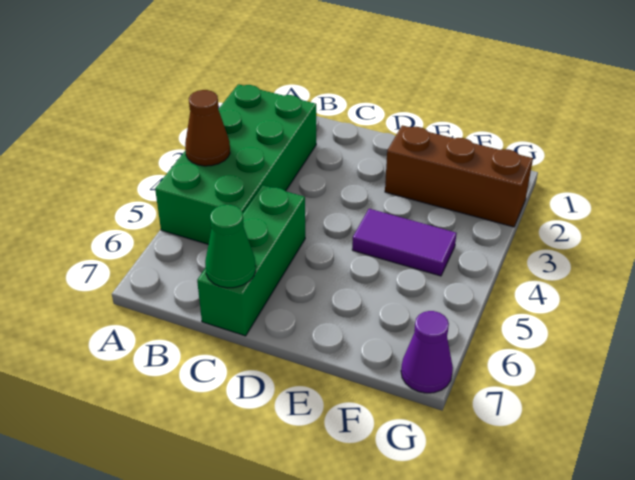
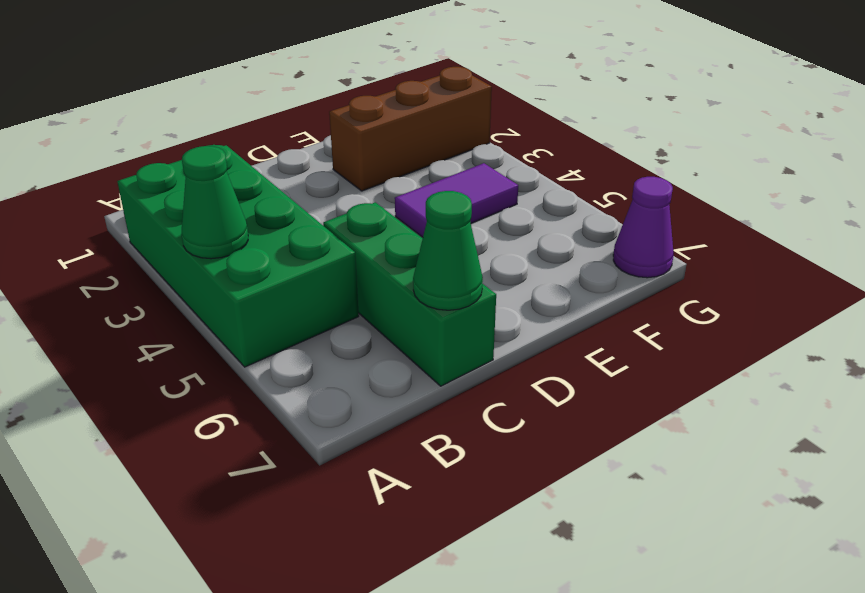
brown 1x1 cone [185,90,230,166] -> green 1x1 cone [181,146,248,259]

